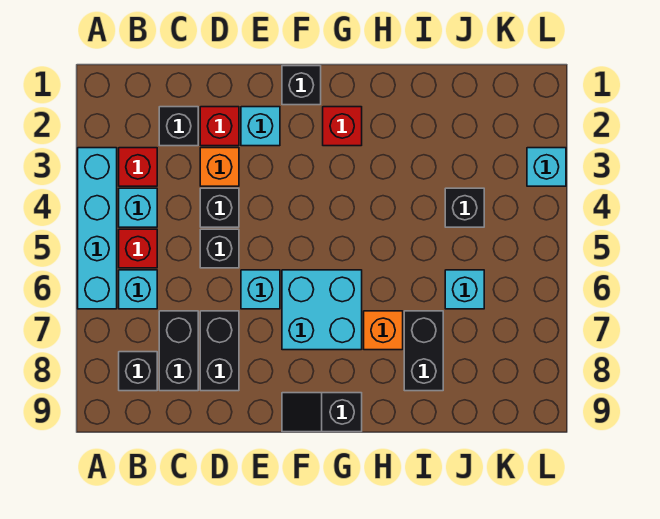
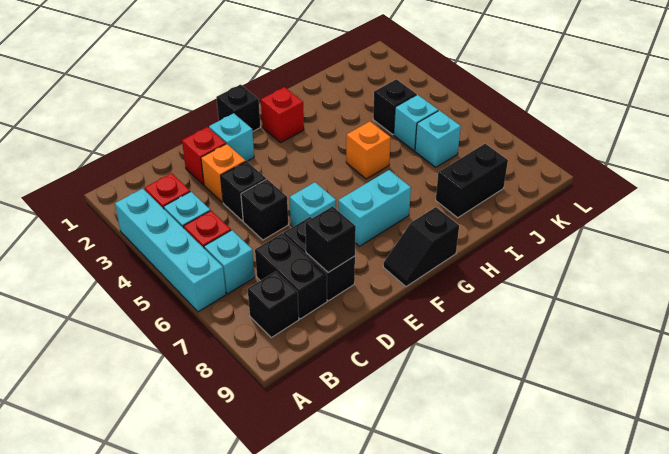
black 1x1 brick [159,107,198,146] -> black 1x1 brick moved to [305,206,356,272]
cyan 2x2 brick [282,270,362,350] -> cyan 1x2 brick [338,170,411,246]
orange 1x1 brick [364,311,403,350] -> orange 1x1 brick moved to [346,122,391,179]
black 1x2 brick [404,311,443,391] -> black 1x2 brick turned to [436,144,508,218]
cyan 1x1 brick [527,148,566,186] -> cyan 1x1 brick moved to [394,95,438,151]

